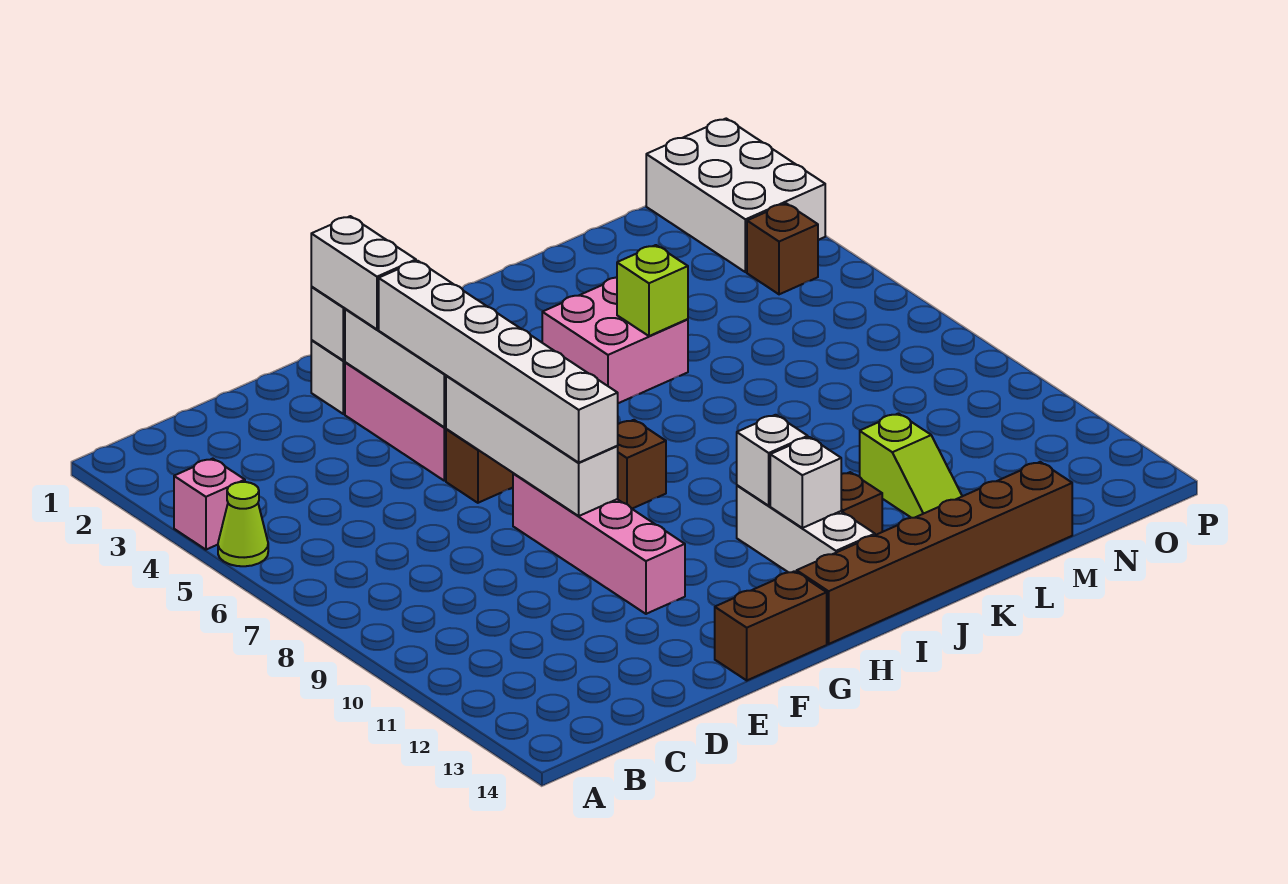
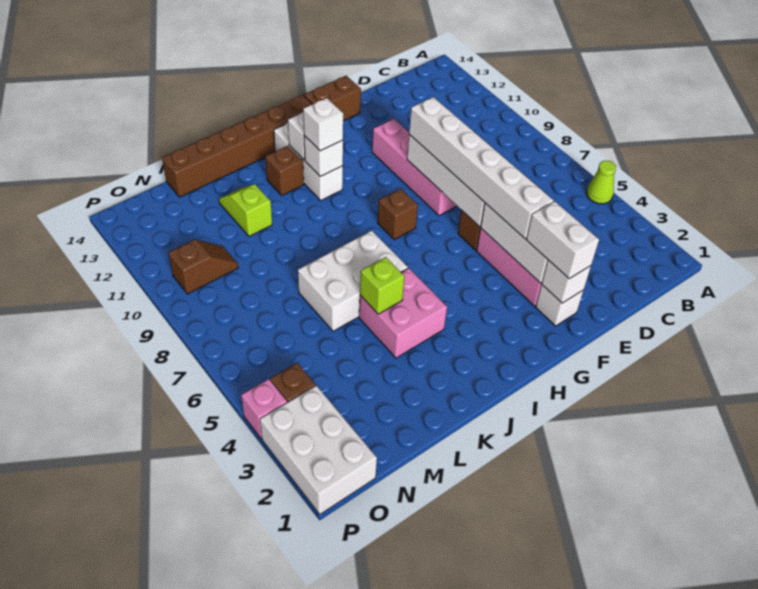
pink 1x1 brick [174,459,245,550] -> pink 1x1 brick moved to [241,379,287,439]
none -> white 1x1 brick [303,98,343,151]
none -> white 2x3 brick [298,231,408,331]
none -> brown 1x2 slope [168,240,238,294]

